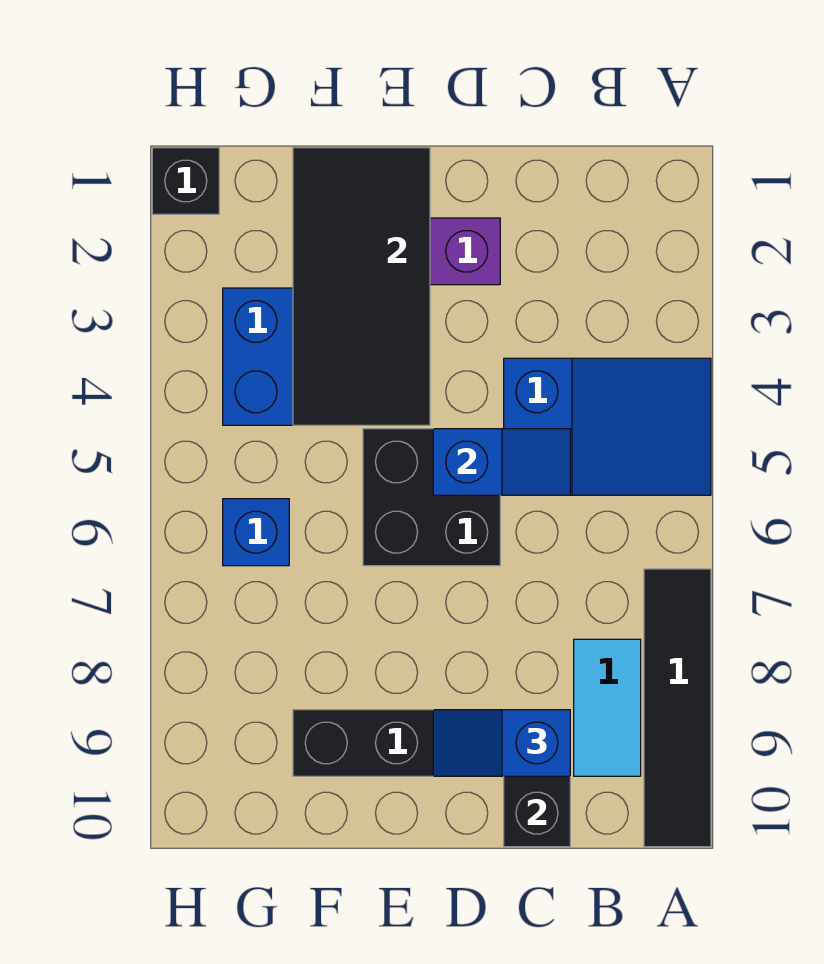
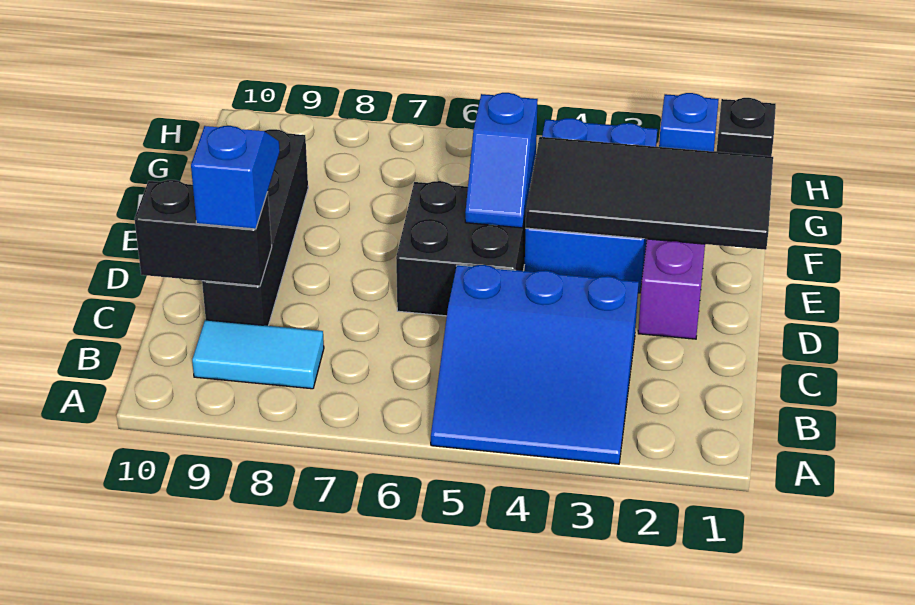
blue 2x3 slope [504,358,711,495] -> blue 3x3 slope [431,265,639,464]
black 1x4 tile [644,569,711,847] -> none
blue 1x2 slope [433,429,570,495] -> blue 1x2 slope moved to [465,93,538,228]
blue 1x1 brick [223,499,289,566] -> blue 1x1 brick moved to [659,93,719,152]

